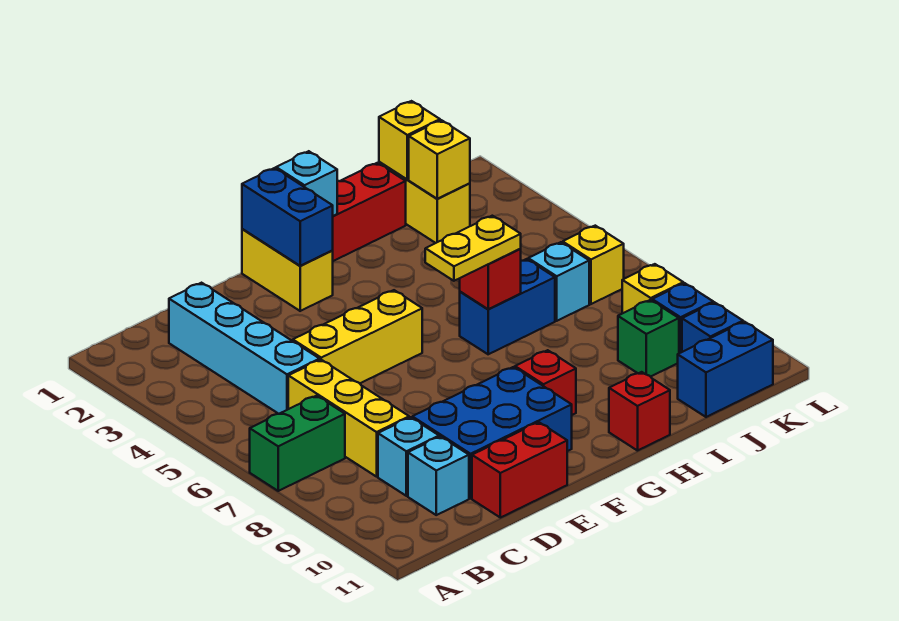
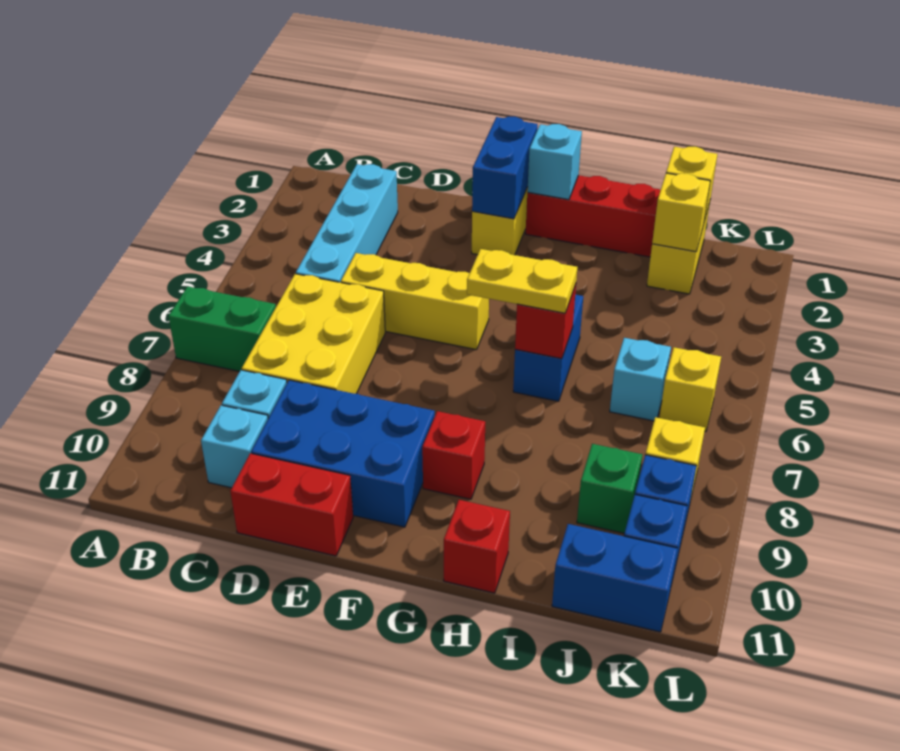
yellow 1x3 brick [288,360,409,477] -> yellow 2x3 brick [242,274,385,394]
blue 1x2 brick [460,259,555,354] -> blue 1x2 brick turned to [513,294,583,401]

